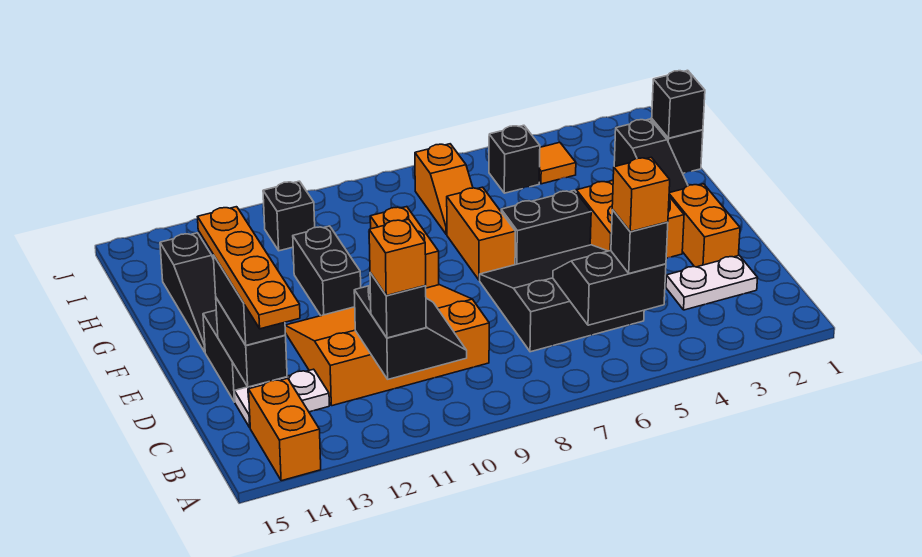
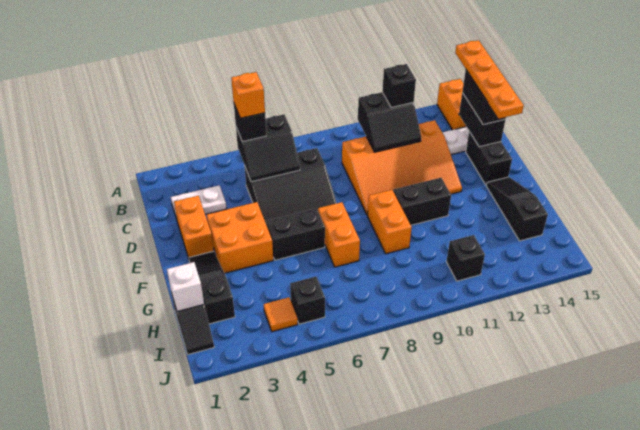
black 2x2 slope [354,286,467,379] -> black 2x2 slope turned to [358,92,421,152]
orange 1x1 brick [369,219,426,296] -> none
black 1x2 brick [293,226,361,316] -> black 1x2 brick turned to [393,178,451,225]
black 1x1 brick [652,70,705,138] -> white 1x1 brick [167,262,204,311]
orange 1x2 slope [415,144,473,234] -> none

